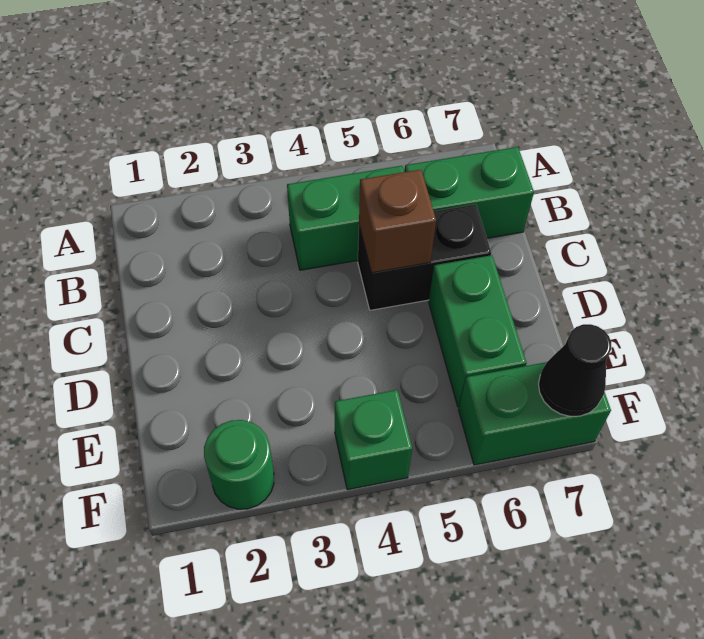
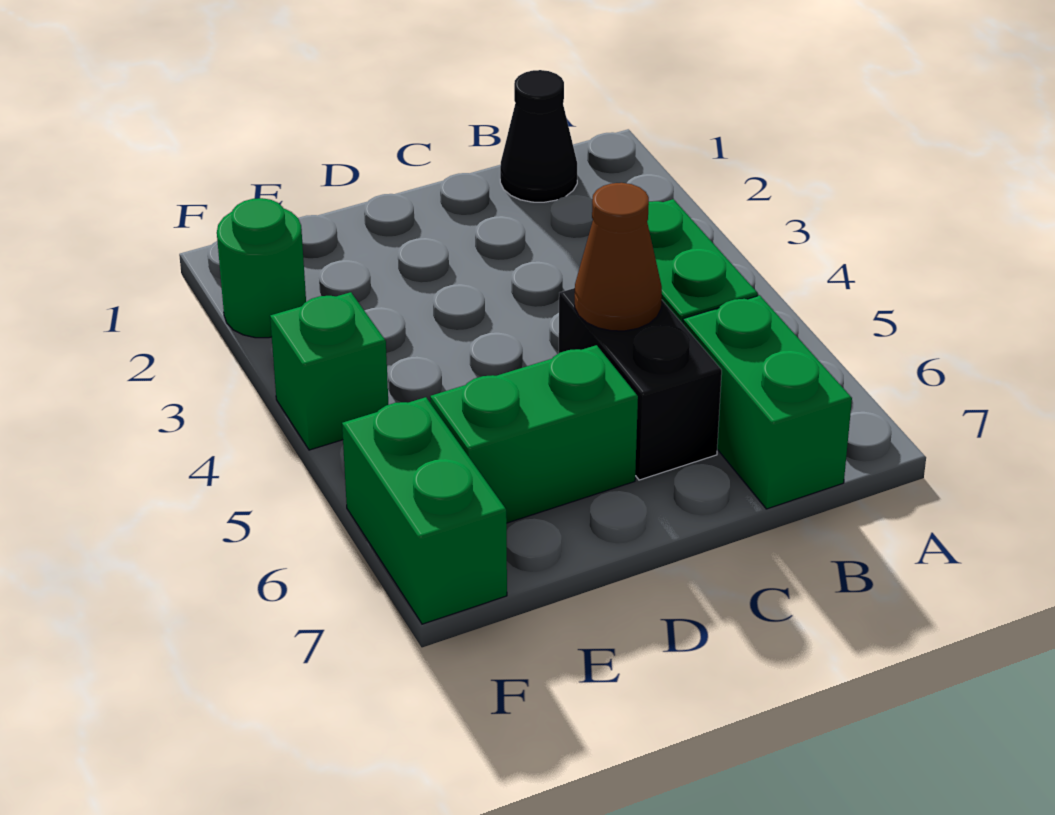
brown 1x1 brick [359,170,436,273] -> brown 1x1 cone [575,183,662,331]
black 1x1 cone [539,324,611,416] -> black 1x1 cone moved to [500,70,577,202]

